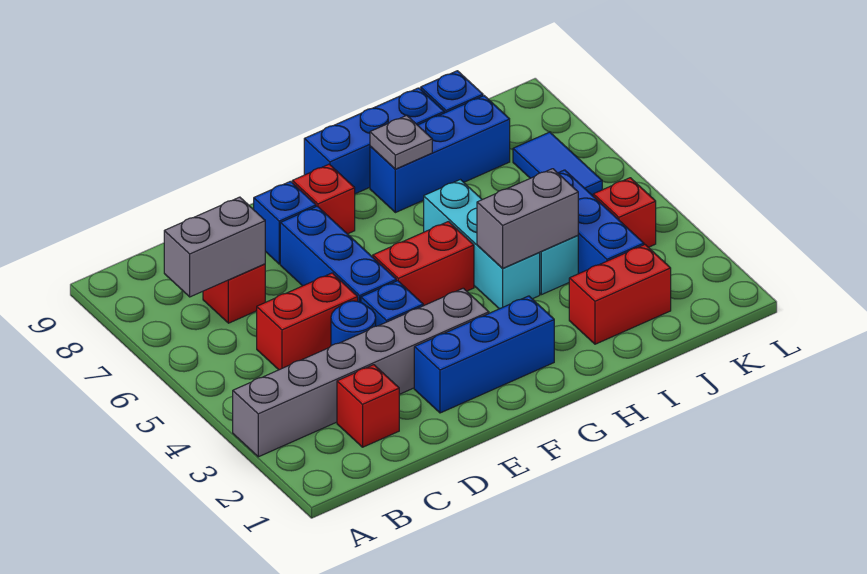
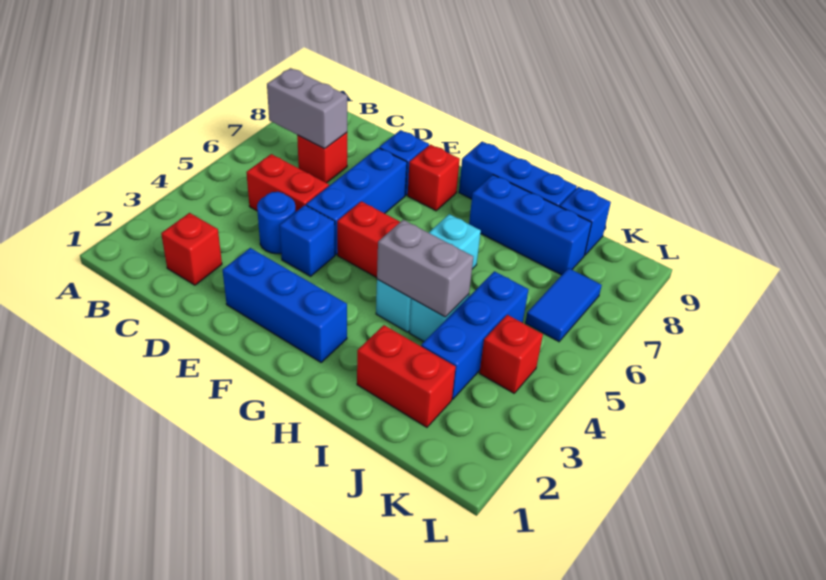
grey 1x6 brick [233,288,489,457] -> none
grey 1x1 plate [370,115,432,169] -> none

